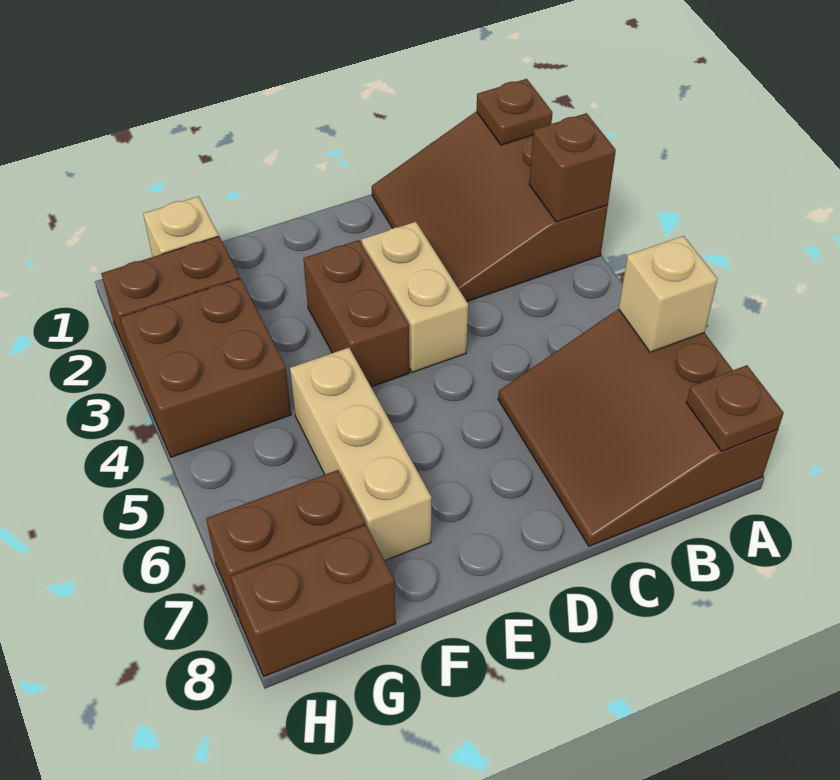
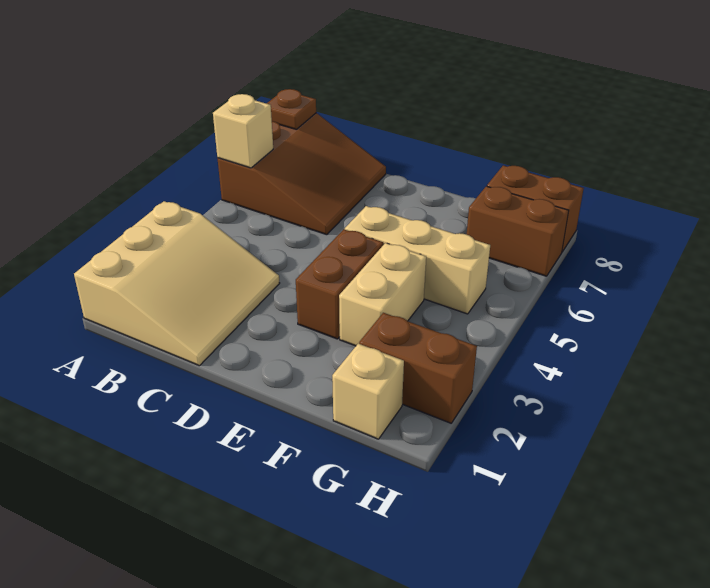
brown 3x3 slope [372,112,608,301] -> tan 3x3 slope [74,201,280,366]
brown 1x1 plate [476,79,553,145] -> none
brown 1x1 brick [529,113,616,222] -> none
tan 1x2 brick [362,222,468,372] -> tan 1x2 brick moved to [339,243,426,346]
tan 1x3 brick [290,348,431,561] -> tan 1x3 brick turned to [345,206,490,314]
brown 2x2 brick [120,278,291,457] -> none

